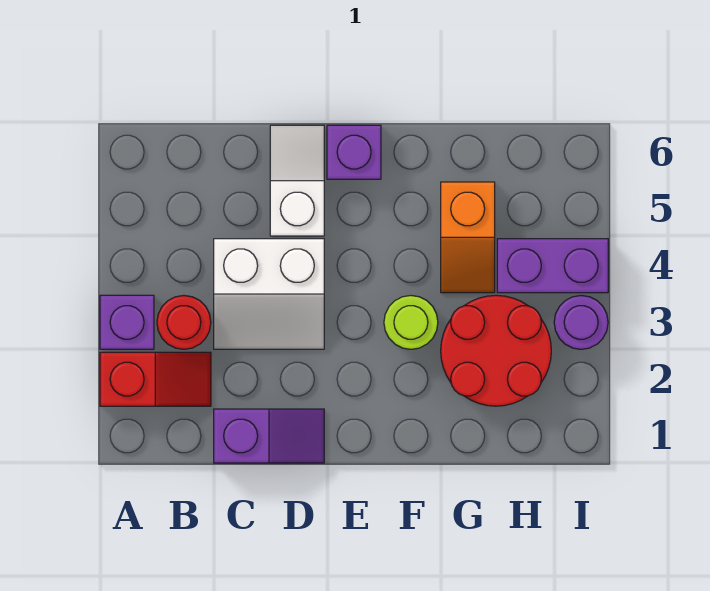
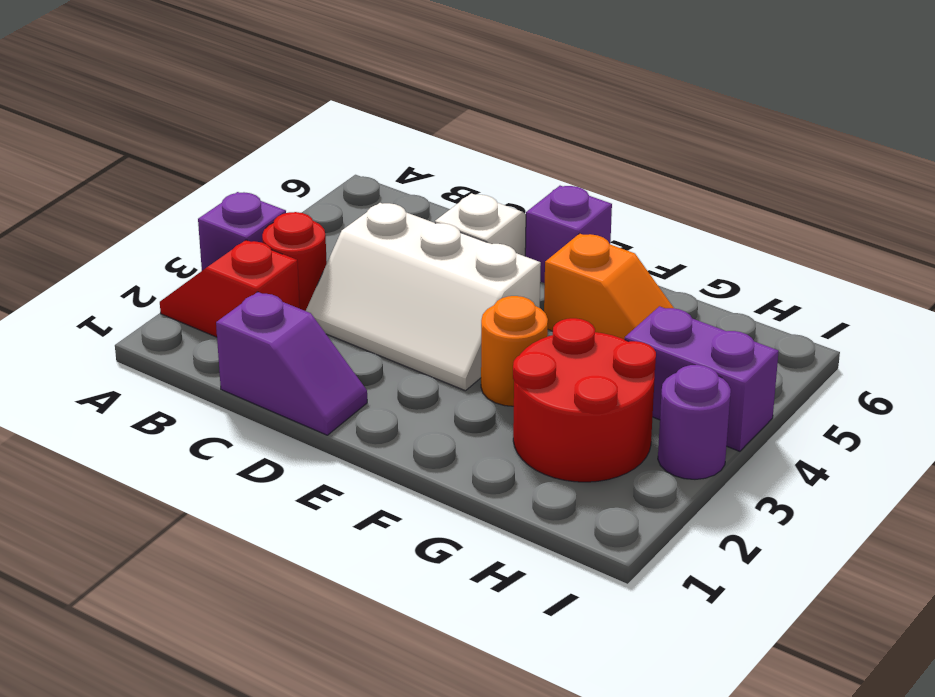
red 1x2 slope [100,352,211,406] -> red 1x2 slope turned to [160,240,300,337]
white 2x2 slope [214,239,324,349] -> white 2x3 slope [306,203,541,391]
lime 1x1 round brick [384,296,438,349] -> orange 1x1 round brick [481,296,548,406]
orange 1x2 slope [441,182,495,293] -> orange 1x2 slope turned to [544,233,674,339]

